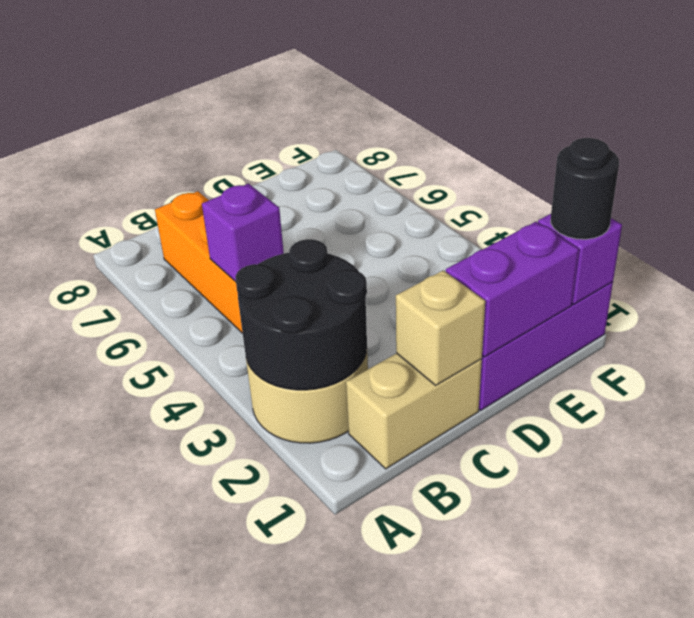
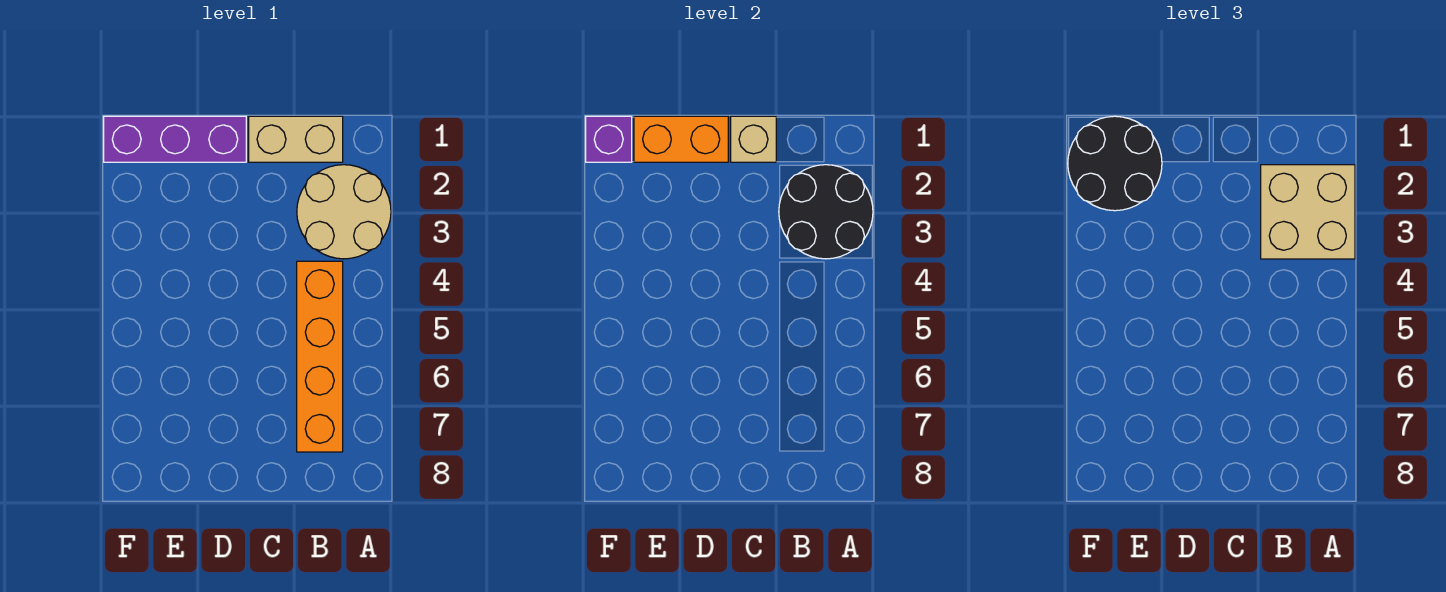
none -> tan 2x2 brick [1261,165,1355,259]
purple 1x1 brick [202,184,284,282] -> none
purple 1x2 brick [446,222,579,357] -> orange 1x2 brick [634,116,728,162]
black 1x1 round brick [551,138,619,239] -> black 2x2 round brick [1068,116,1162,211]

